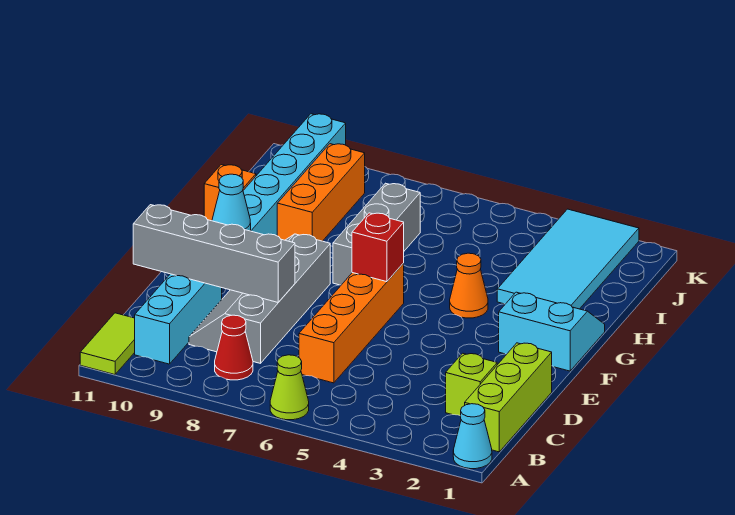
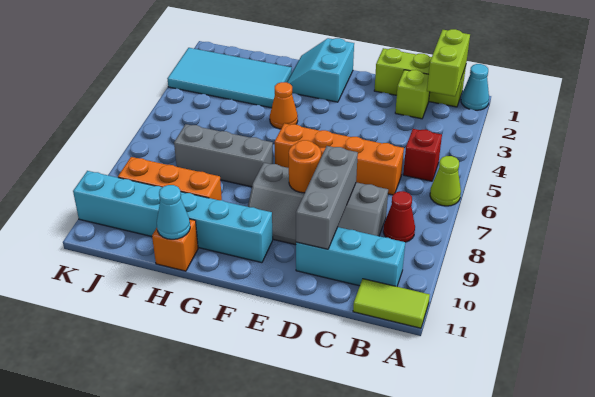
none -> lime 1x2 brick [427,29,470,96]
grey 1x4 brick [133,205,295,302] -> grey 1x3 brick [296,146,358,249]
none -> orange 1x1 round brick [289,140,321,193]
red 1x1 brick [352,213,404,282] -> red 1x1 brick moved to [403,129,442,181]
cyan 1x1 cone [212,174,251,231] -> cyan 1x1 cone moved to [157,185,190,239]

